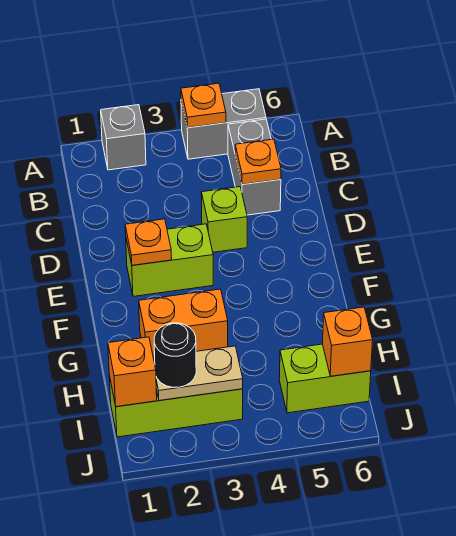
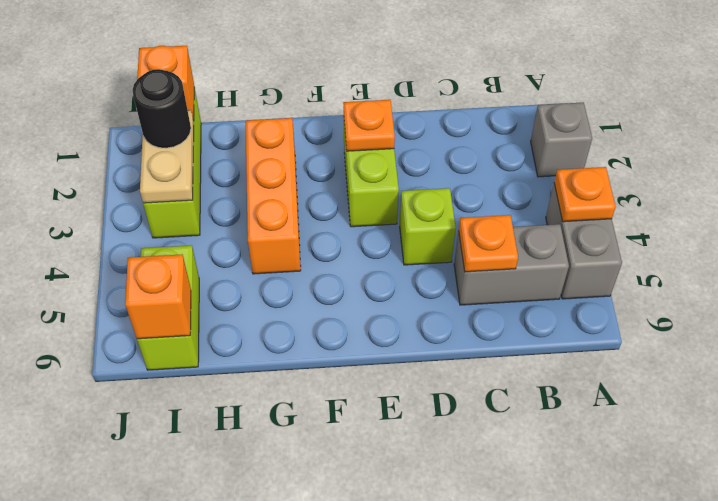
orange 1x2 brick [139,289,228,357] -> orange 1x3 brick [246,118,301,274]

